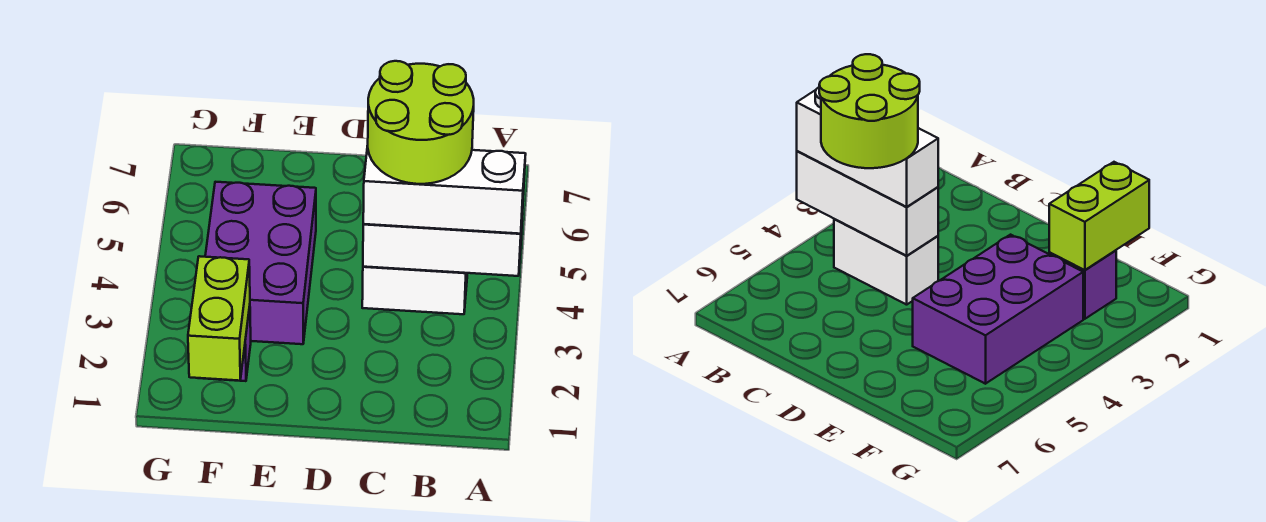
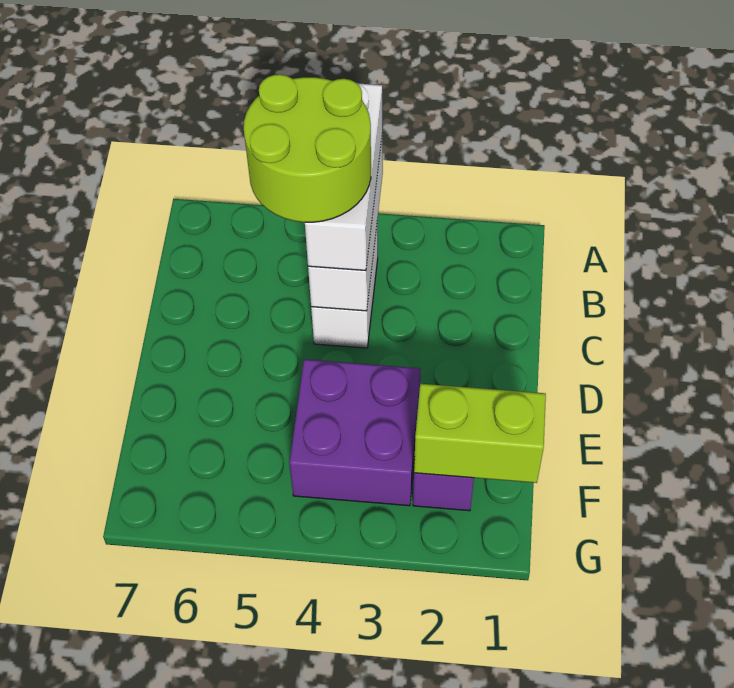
purple 2x3 brick [205,182,316,344] -> purple 2x2 brick [289,359,421,506]

